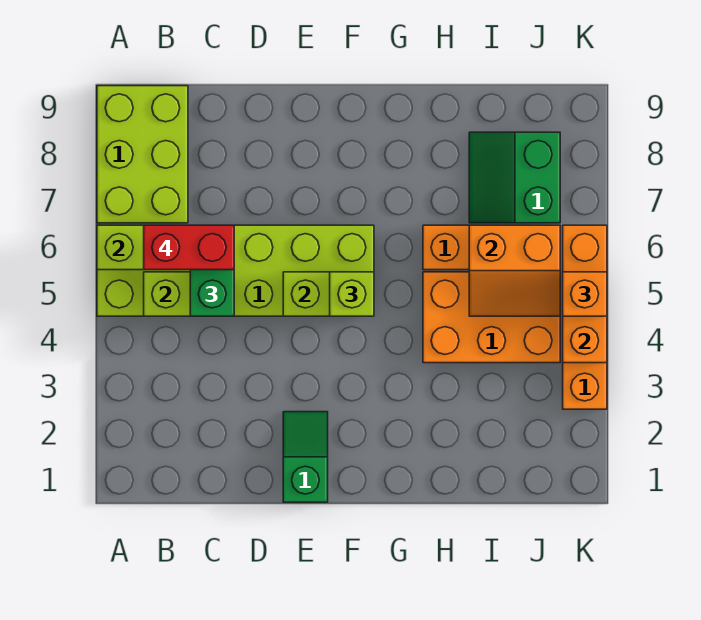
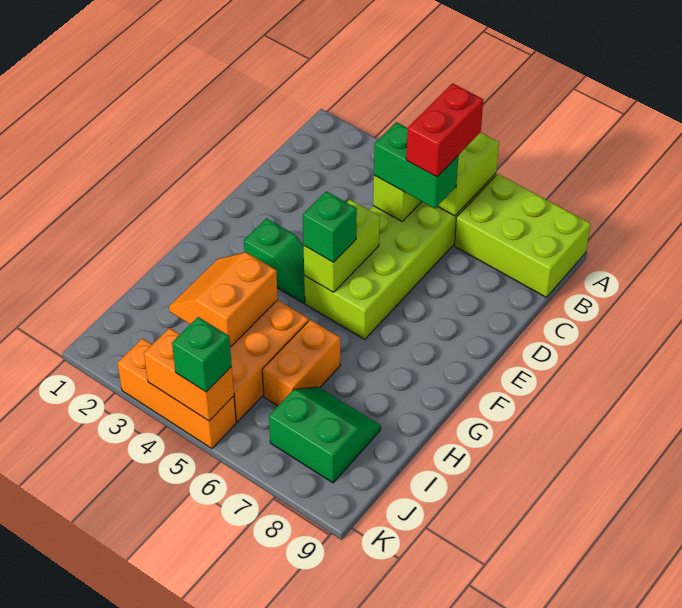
green 1x2 slope [283,412,328,502] -> green 1x2 slope moved to [244,218,305,303]
lime 1x1 brick [330,272,374,316] -> green 1x1 brick [303,191,357,262]
orange 2x2 slope [469,225,560,316] -> orange 2x2 slope moved to [169,252,278,347]
orange 1x3 brick [563,225,607,363] -> orange 1x2 brick [144,328,234,421]
orange 1x1 brick [563,272,607,316] -> green 1x1 brick [172,317,232,392]

